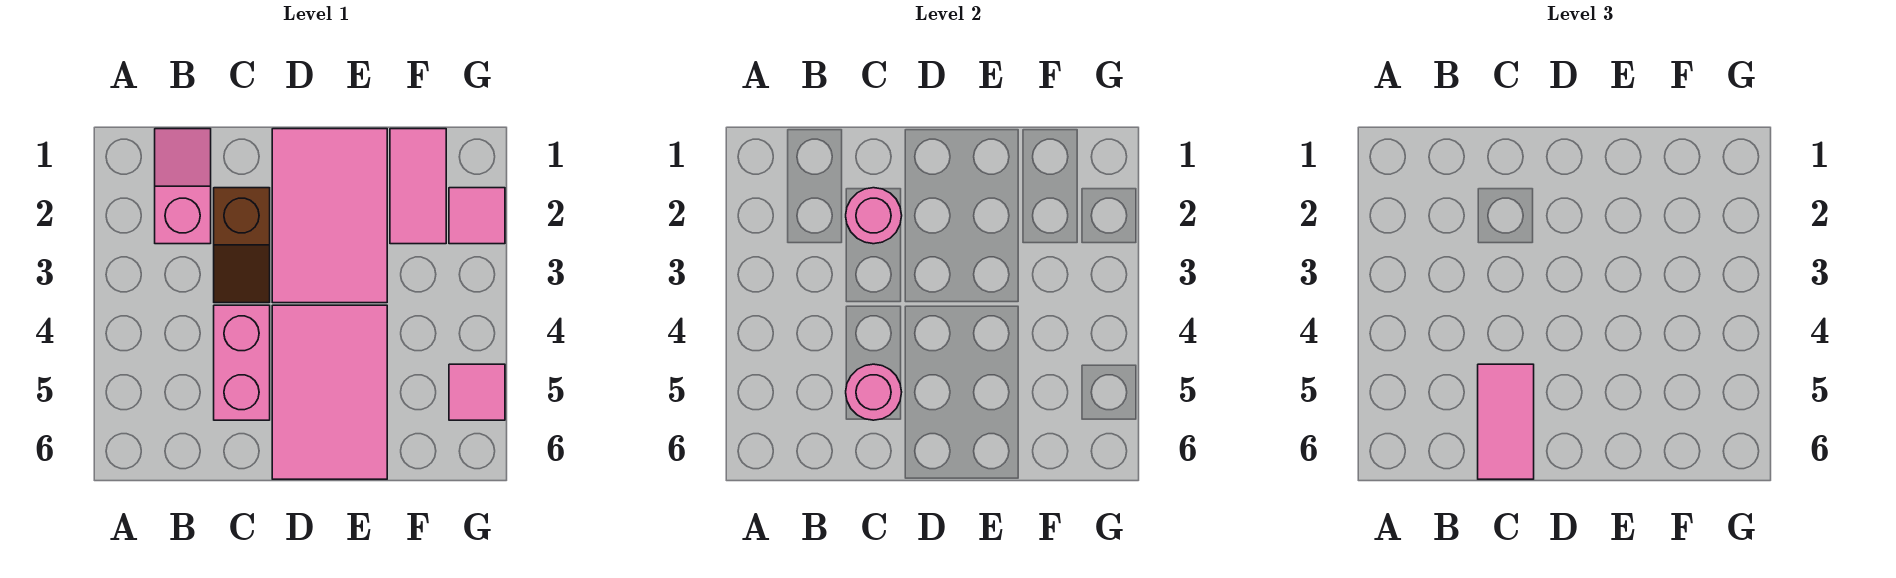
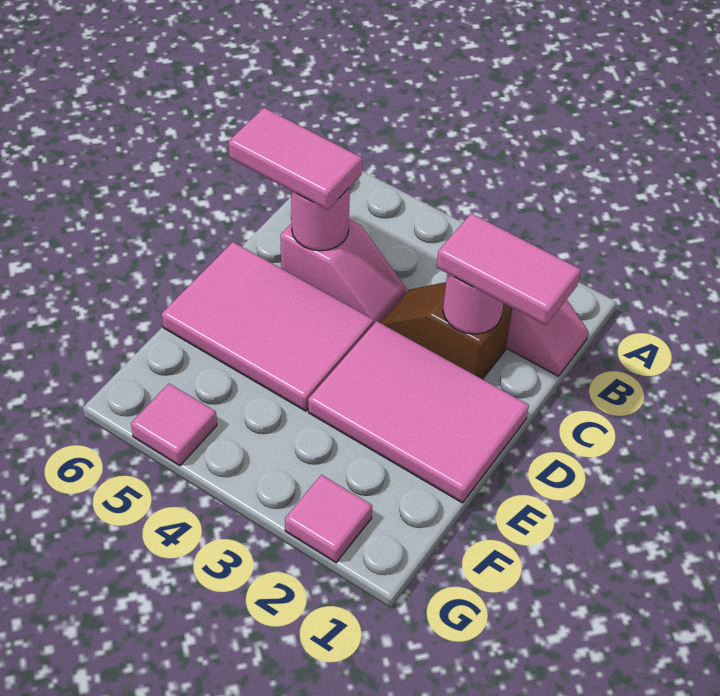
pink 1x2 brick [214,305,270,420] -> pink 1x2 slope [280,219,407,323]
pink 1x2 tile [390,129,446,244] -> pink 1x2 tile moved to [437,213,581,325]

